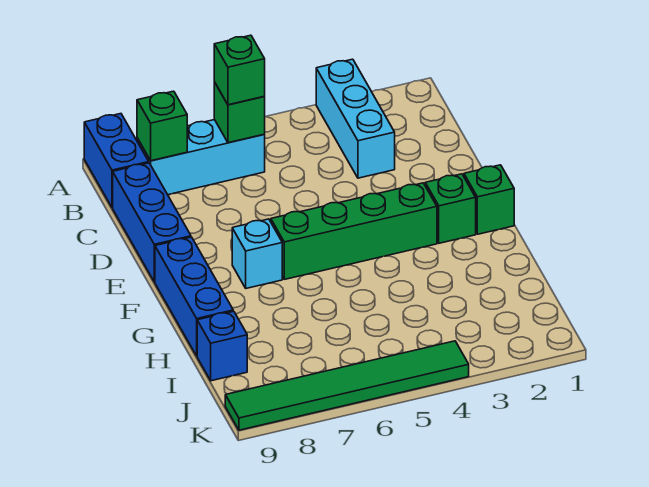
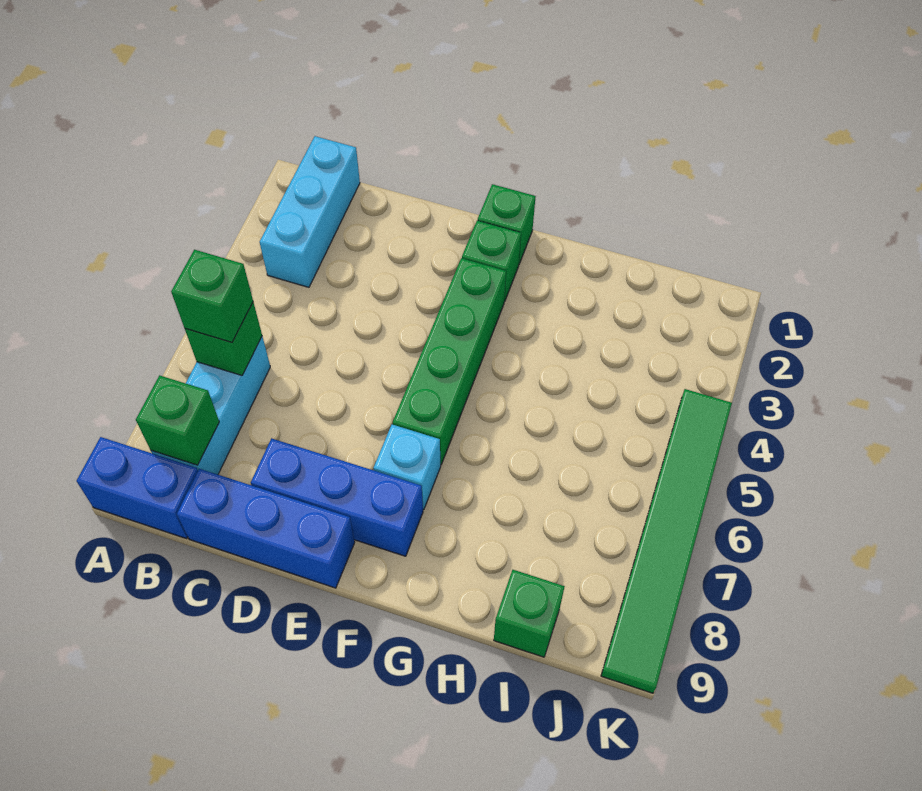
cyan 1x3 brick [316,59,395,178] -> cyan 1x3 brick turned to [260,136,360,287]
blue 1x3 brick [155,237,233,356] -> blue 1x3 brick moved to [251,438,423,556]
blue 1x1 brick [197,311,247,381] -> green 1x1 brick [494,570,565,657]

